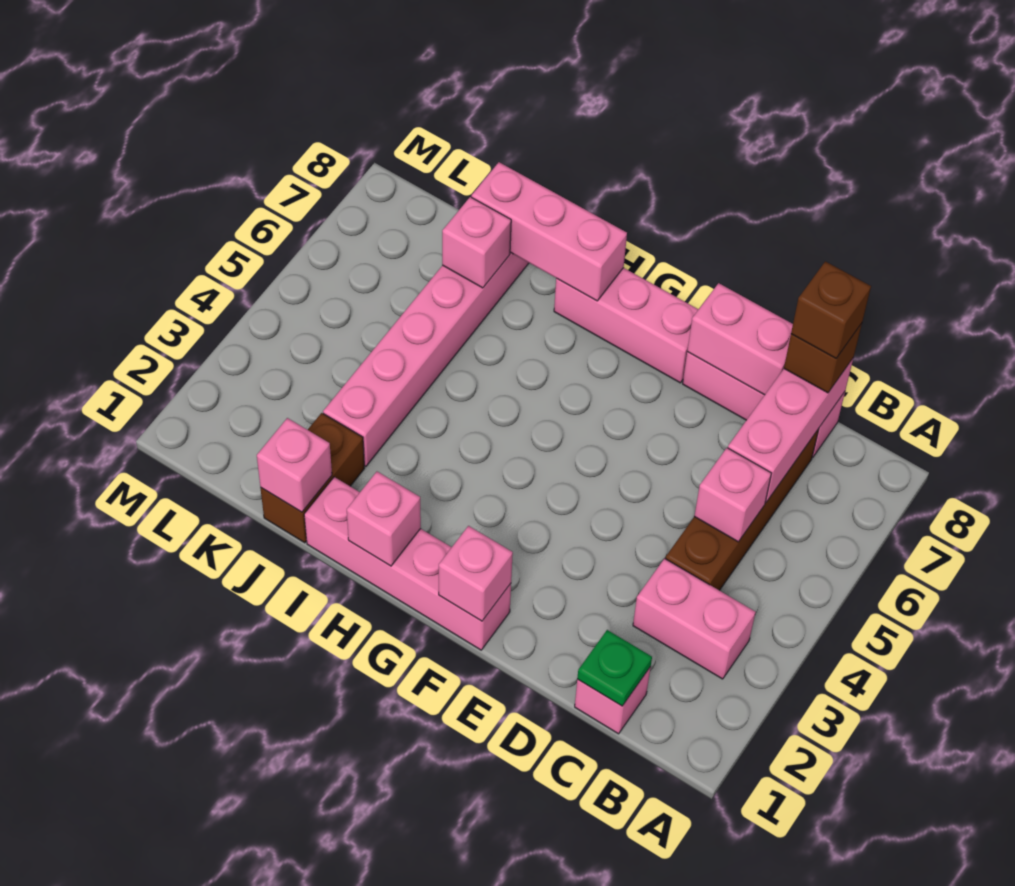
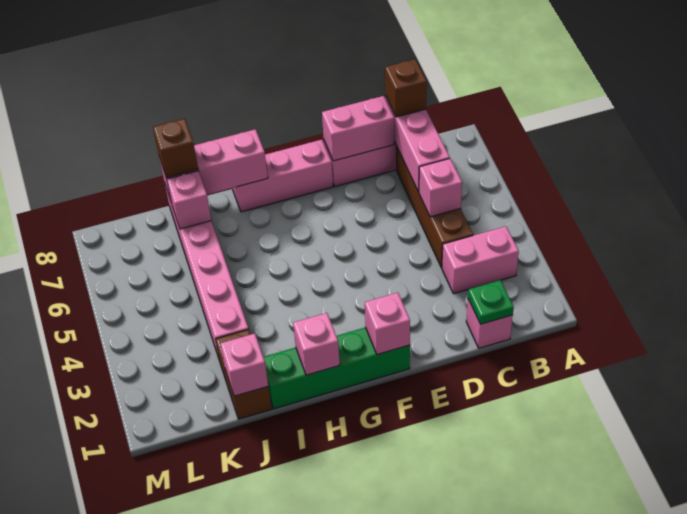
brown 1x1 brick [791,261,871,358] -> brown 1x1 brick moved to [153,118,198,178]
pink 1x4 brick [304,477,511,650] -> green 1x4 brick [263,327,410,409]

